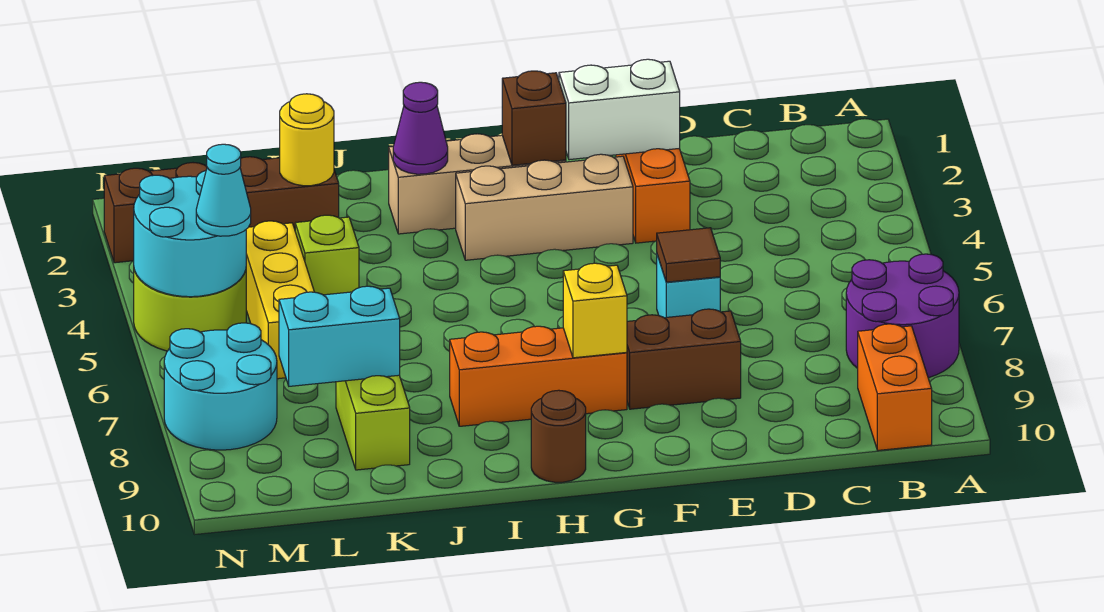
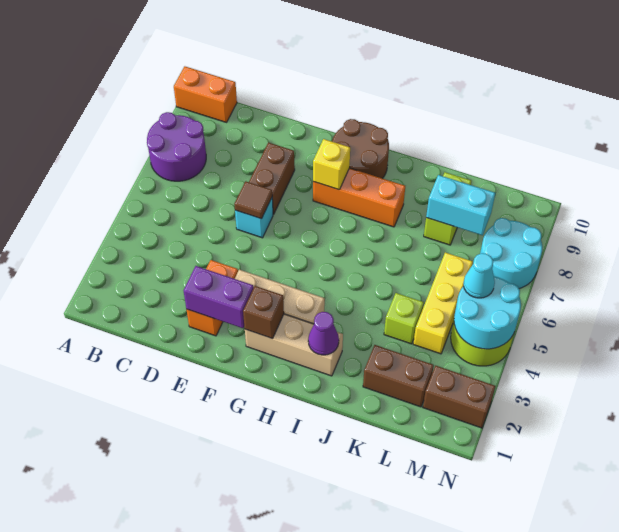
orange 1x2 brick [858,324,932,450] -> orange 1x2 brick turned to [174,66,237,122]
white 1x2 brick [559,59,680,160] -> purple 1x2 brick [184,266,254,328]
brown 1x2 brick [627,309,741,409] -> brown 1x2 brick turned to [249,143,295,214]
brown 1x1 round brick [531,390,586,482] -> brown 2x2 round brick [332,119,389,179]
yellow 1x1 round brick [280,94,334,186] -> none

